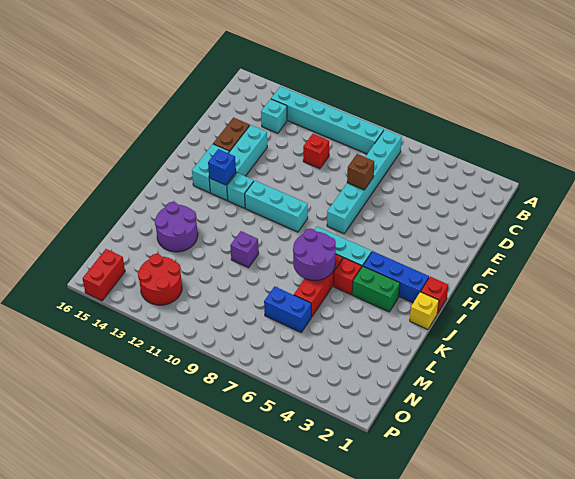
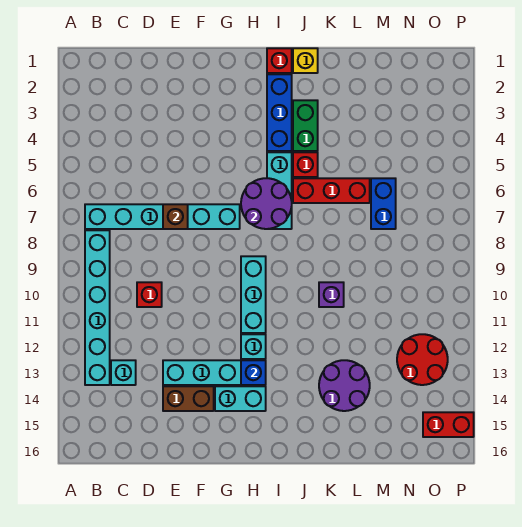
purple 2x2 round brick [293,229,336,281] -> purple 2x2 round brick moved to [241,178,292,229]

